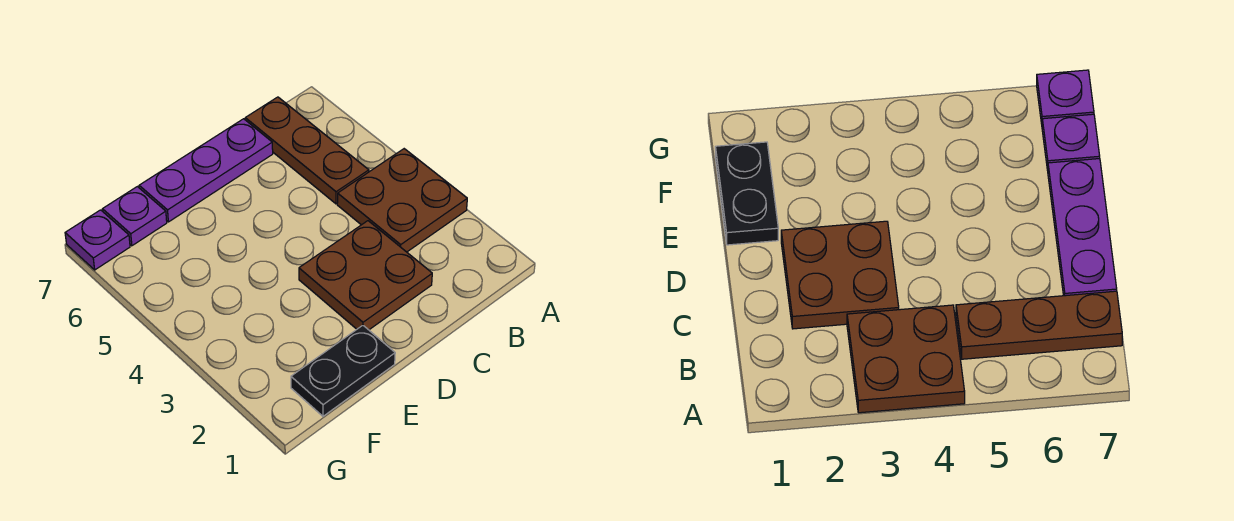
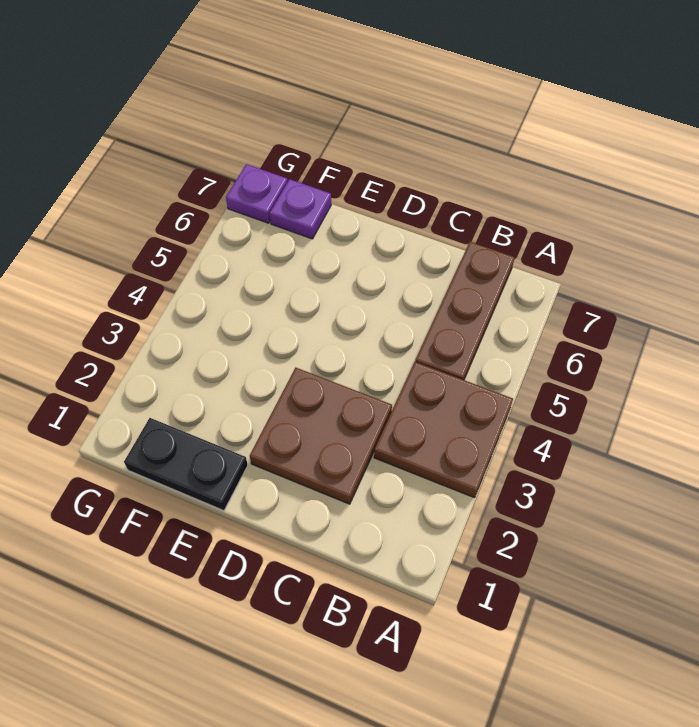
purple 1x3 plate [139,119,273,222] -> none

